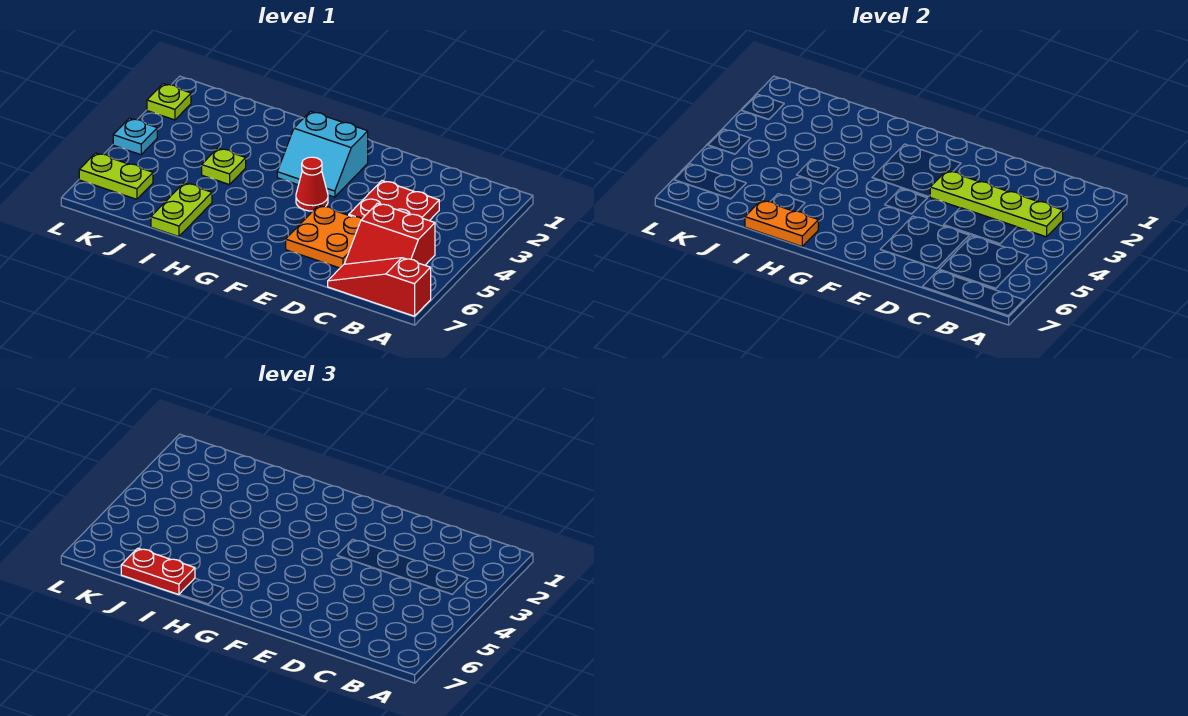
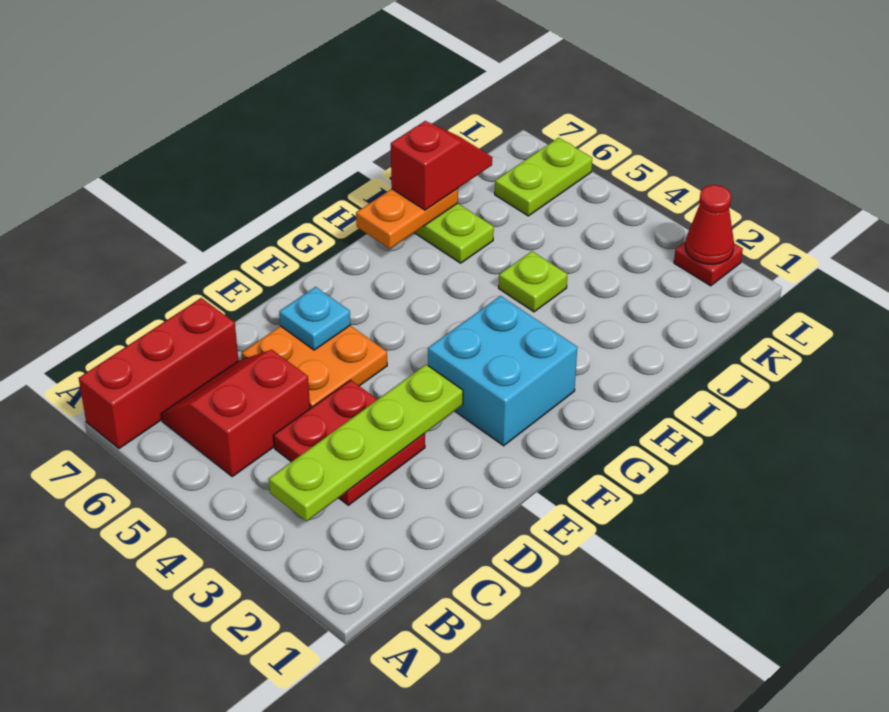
red 1x3 slope [328,258,431,316] -> red 1x3 brick [79,298,238,449]
cyan 2x2 slope [277,111,368,197] -> cyan 2x2 brick [428,296,577,446]
red 1x1 cone [296,157,328,211] -> red 1x1 cone moved to [685,185,734,264]
red 1x2 plate [121,548,195,595] -> red 1x2 slope [391,121,492,210]
lime 1x1 plate [147,84,191,120] -> red 1x1 plate [674,241,743,286]
cyan 1x1 plate [113,118,157,155] -> cyan 1x1 plate moved to [279,287,350,350]

